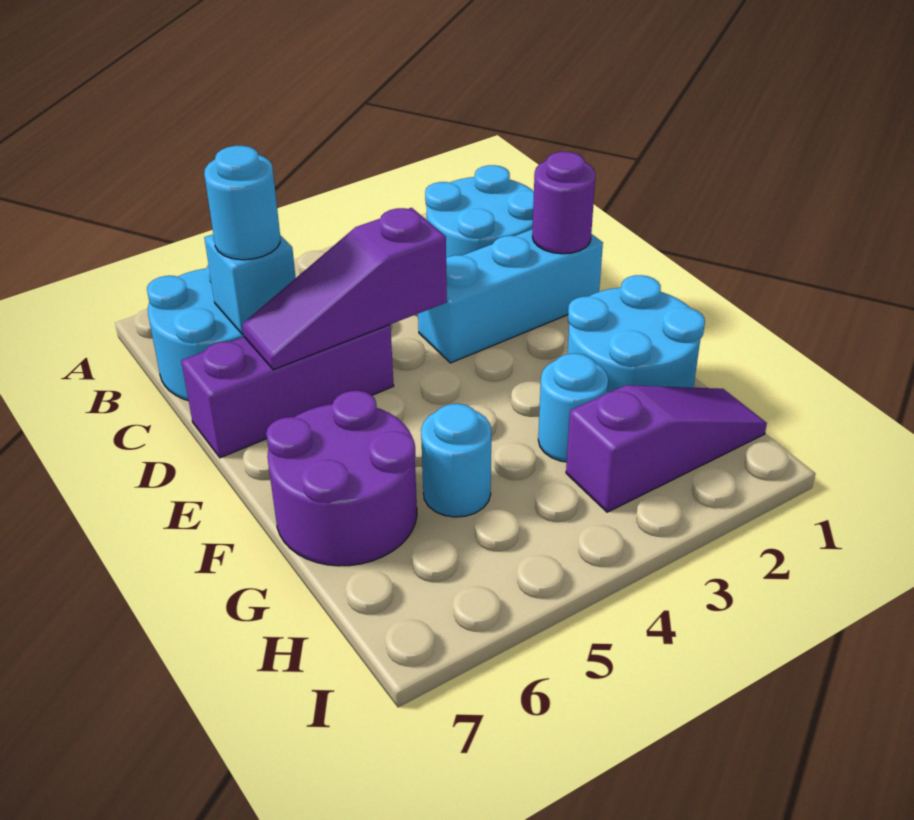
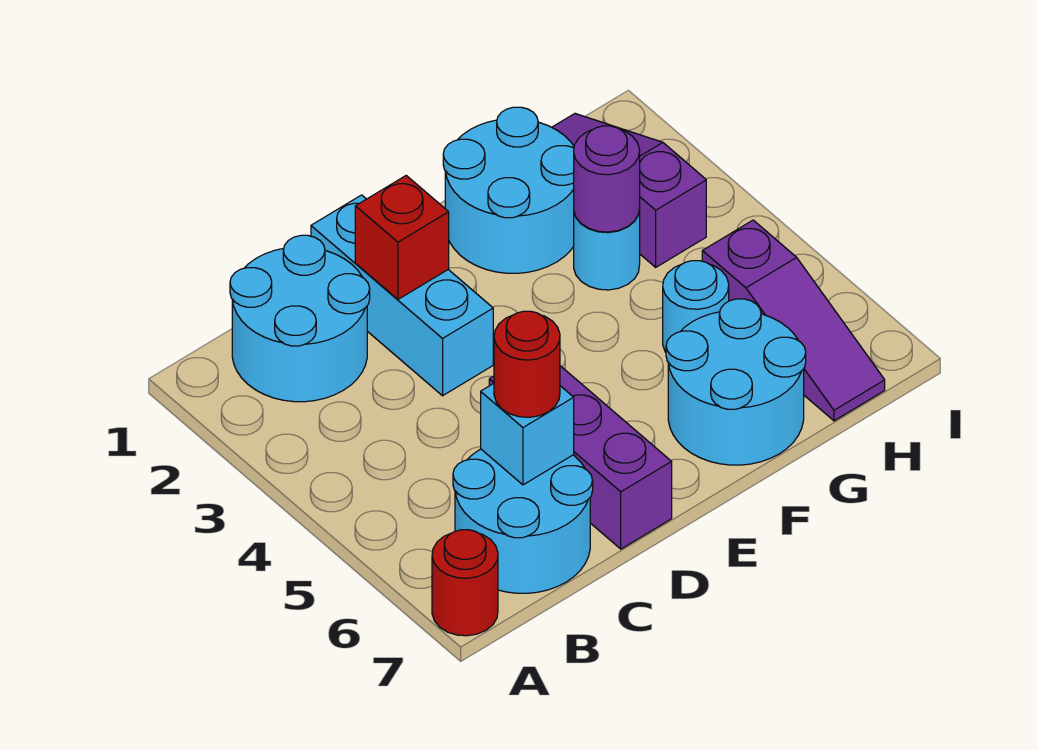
none -> red 1x1 round brick [432,530,498,636]
cyan 1x1 round brick [204,146,280,260] -> red 1x1 round brick [494,311,560,417]
purple 1x1 round brick [532,152,595,254] -> purple 1x1 round brick moved to [574,126,640,232]
none -> red 1x1 brick [355,176,449,299]
purple 1x3 slope [242,208,447,370] -> purple 1x3 slope moved to [702,220,885,421]
purple 2x2 round brick [266,391,417,566] -> cyan 2x2 round brick [666,299,806,465]

